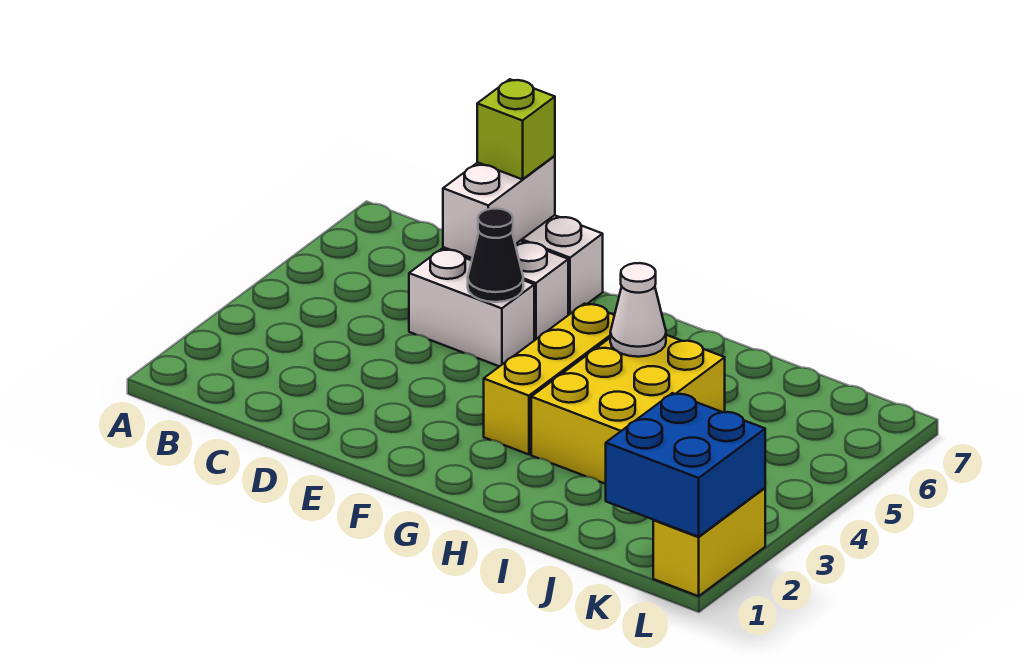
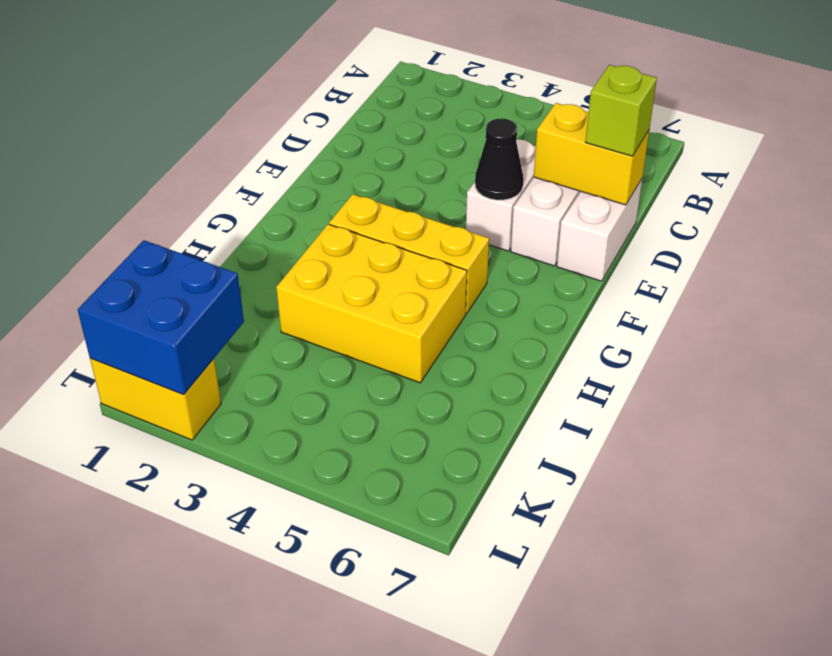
white 1x2 brick [443,156,555,258] -> yellow 1x2 brick [534,103,649,205]
white 1x1 cone [610,263,666,357] -> none

